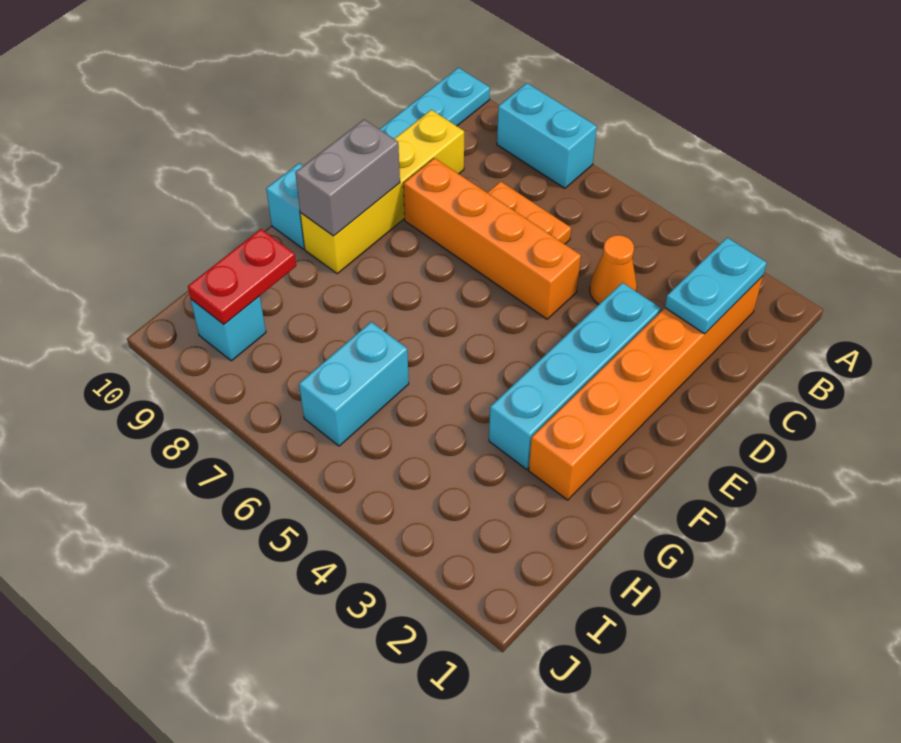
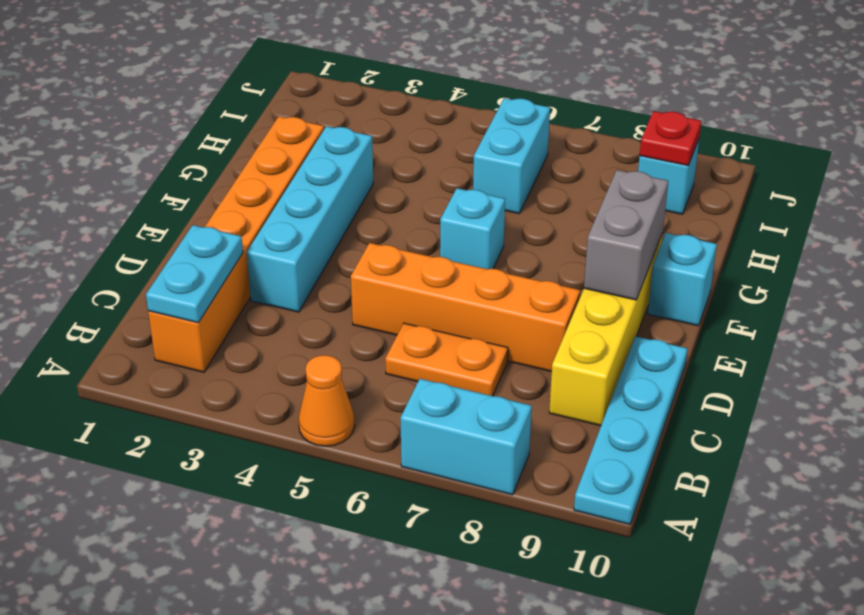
orange 1x1 cone [590,235,637,304] -> orange 1x1 cone moved to [299,355,355,446]
none -> cyan 1x1 brick [440,188,505,269]
red 1x2 plate [188,229,296,324] -> red 1x1 plate [640,111,701,165]

